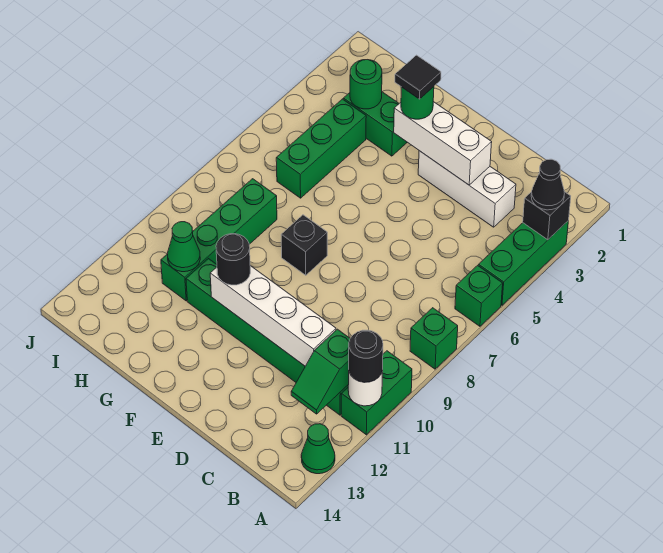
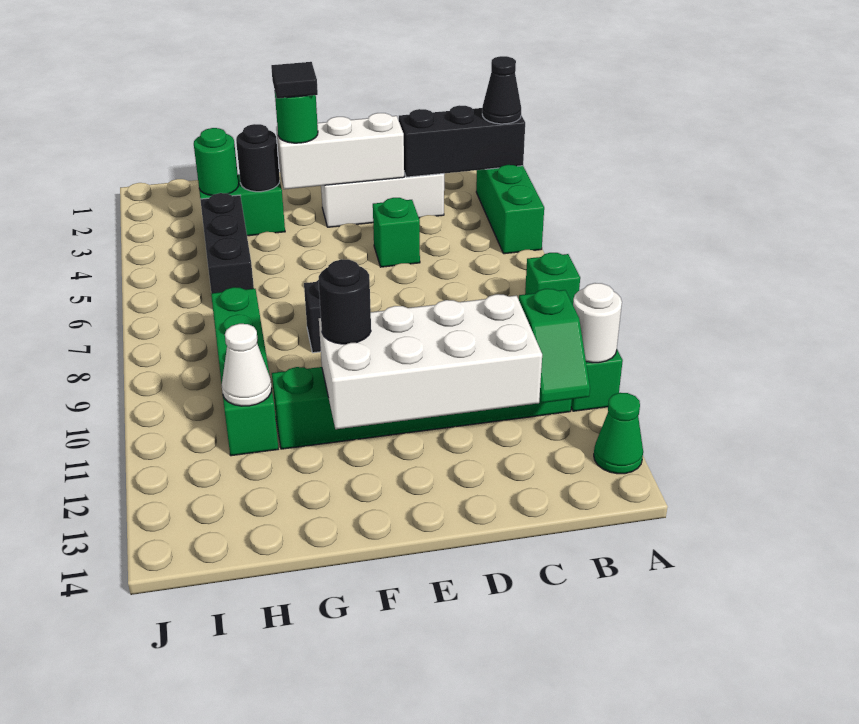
black 1x1 brick [523,192,571,240] -> black 1x3 brick [399,105,525,177]
green 1x1 brick [455,265,503,326] -> green 1x1 brick moved to [373,198,420,267]
black 1x1 round brick [349,330,383,382] -> black 1x1 round brick moved to [236,124,280,192]
white 1x4 brick [210,266,336,366] -> white 2x4 brick [319,294,542,429]
green 1x3 brick [276,99,366,198] -> black 1x3 brick [200,193,254,293]
green 1x1 cone [167,222,200,272] -> white 1x1 cone [222,324,272,406]

